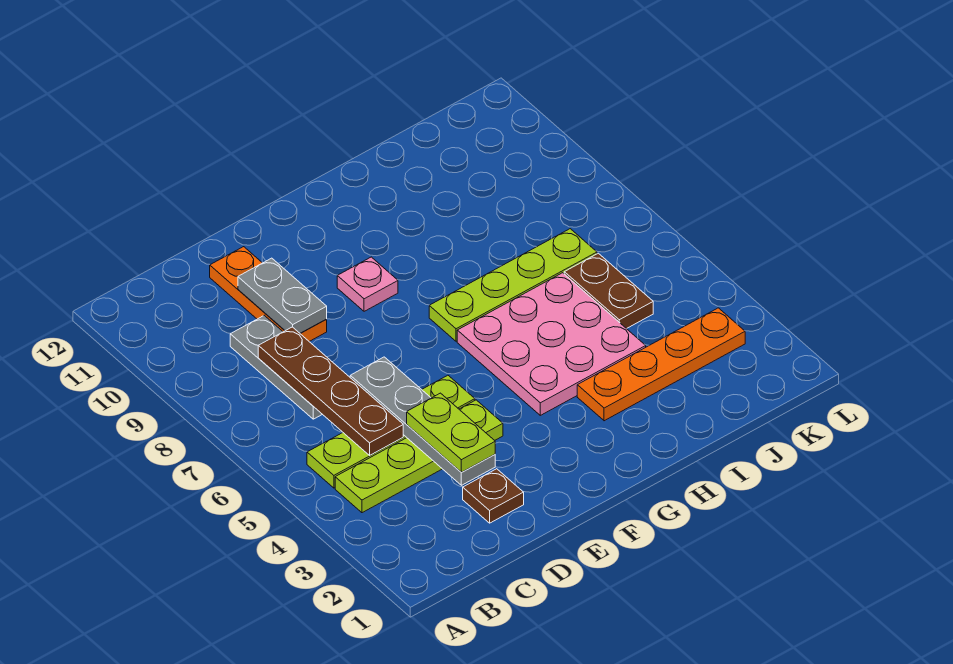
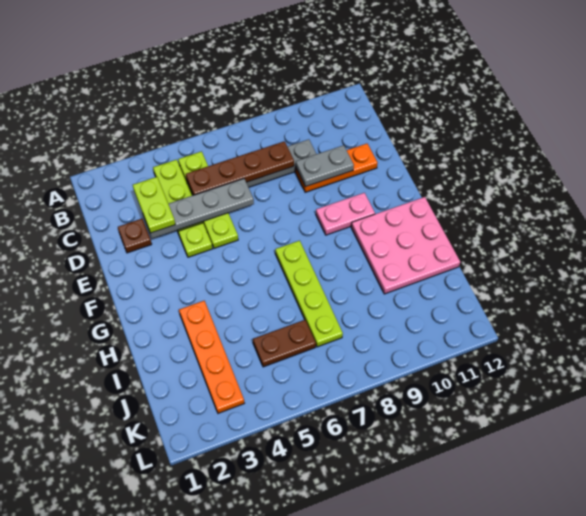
lime 1x2 plate [407,393,495,472] -> lime 1x2 plate turned to [133,177,175,233]
pink 1x1 plate [337,257,398,311] -> pink 1x2 plate [316,193,375,235]
pink 3x3 plate [457,273,646,415] -> pink 3x3 plate moved to [351,197,460,294]

